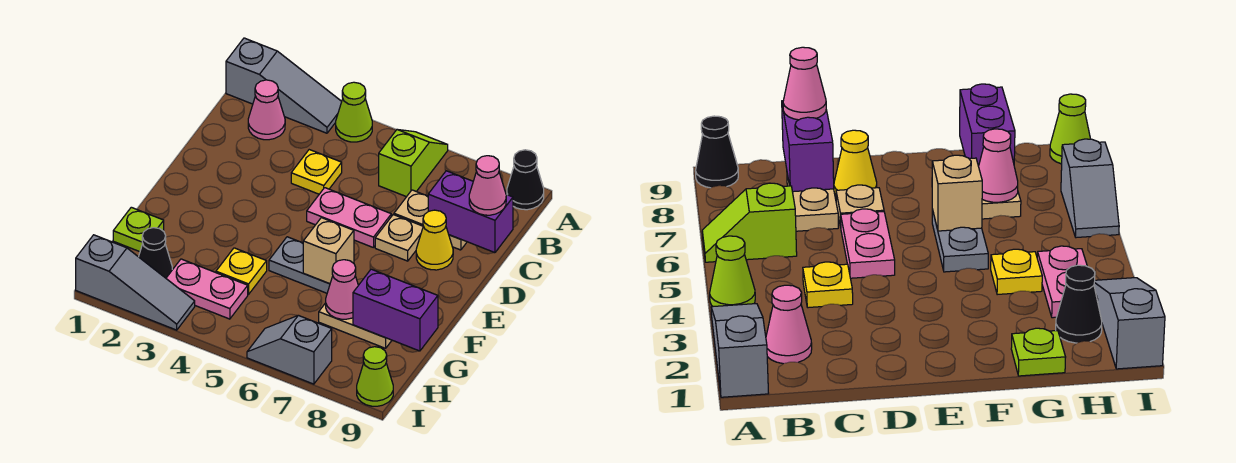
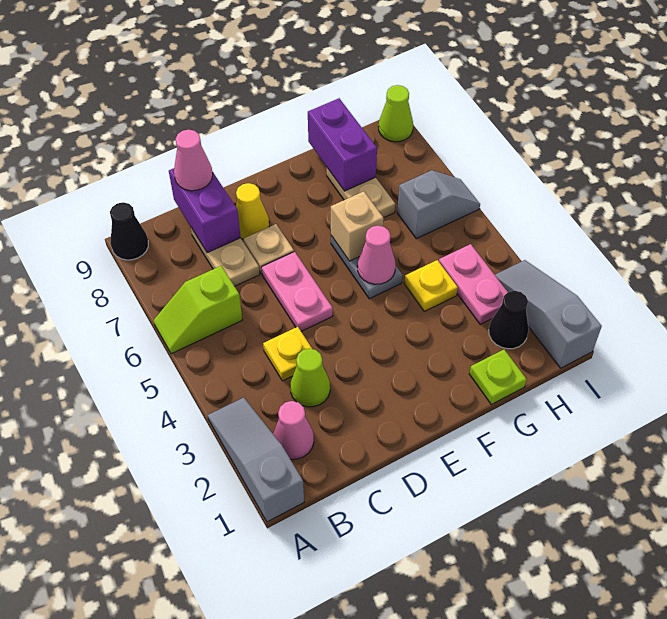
lime 1x1 cone [336,82,372,142] -> lime 1x1 cone moved to [290,349,330,407]
pink 1x1 cone [326,260,358,319] -> pink 1x1 cone moved to [357,226,396,284]
grey 1x2 slope [247,315,332,384] -> grey 1x2 slope turned to [397,170,480,239]

